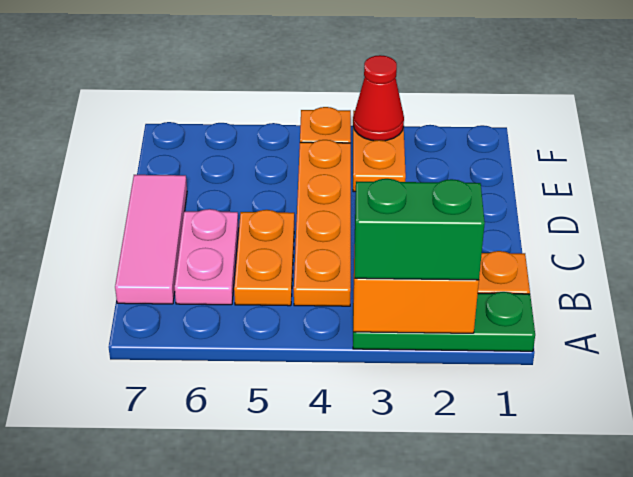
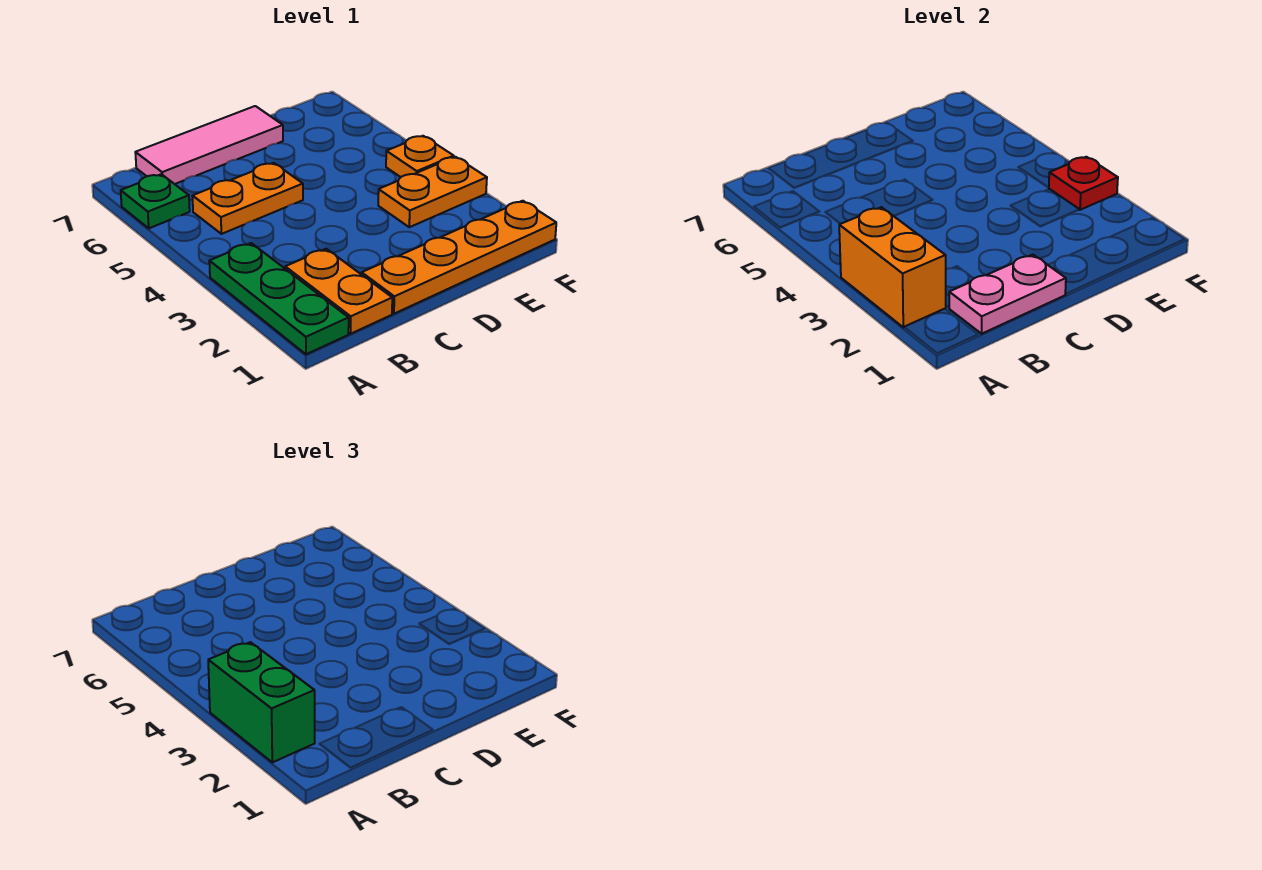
none -> green 1x1 plate [121,174,190,228]
orange 1x4 plate [294,140,351,306] -> orange 1x4 plate moved to [362,201,556,314]
pink 1x2 plate [175,209,238,305] -> pink 1x2 plate moved to [949,255,1066,334]
red 1x1 cone [353,55,404,141] -> red 1x1 plate [1049,157,1118,210]

